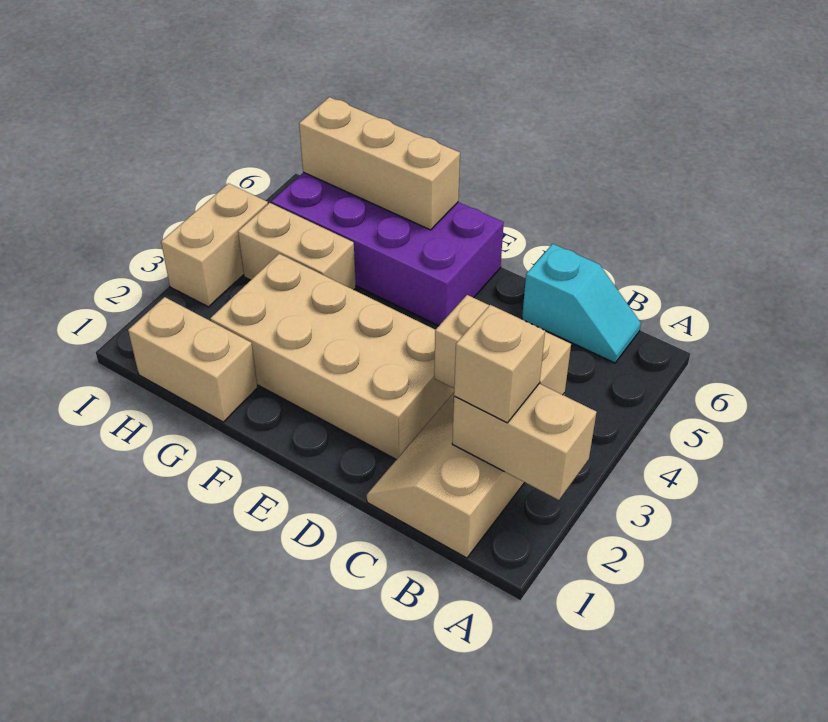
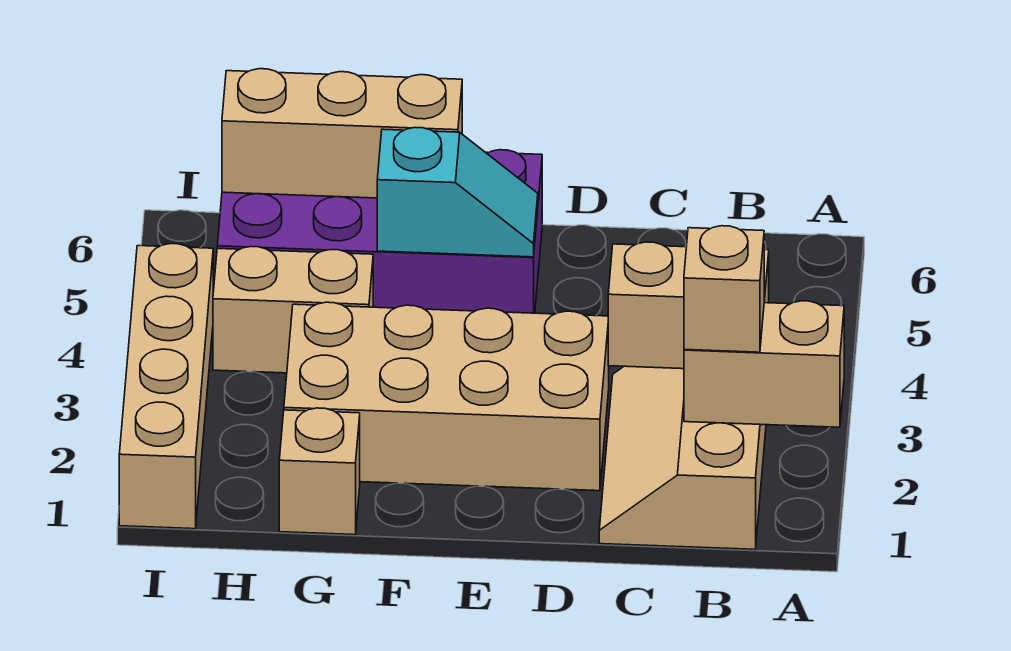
cyan 1x2 slope [522,244,641,363] -> cyan 1x2 slope moved to [377,128,538,257]
tan 1x2 brick [128,297,258,422] -> tan 1x1 brick [279,408,360,535]
tan 1x2 brick [161,183,268,307] -> tan 1x4 brick [119,244,213,529]

